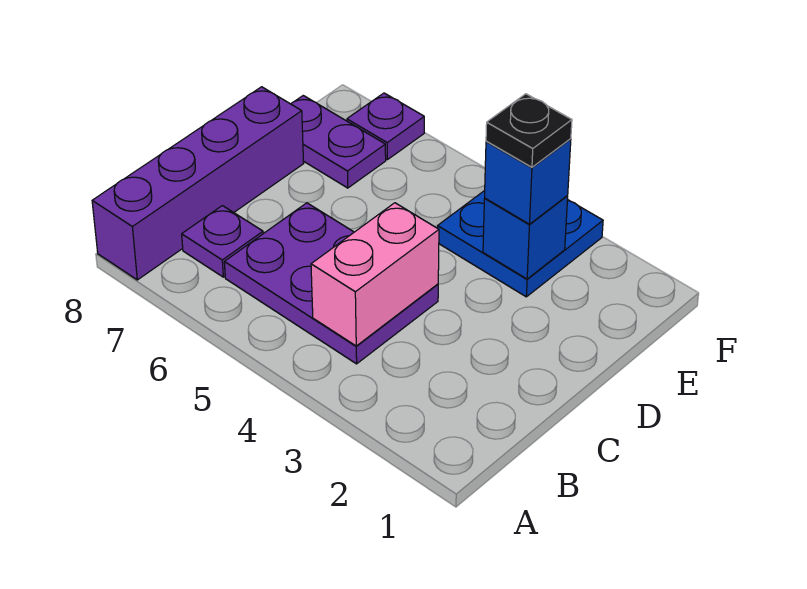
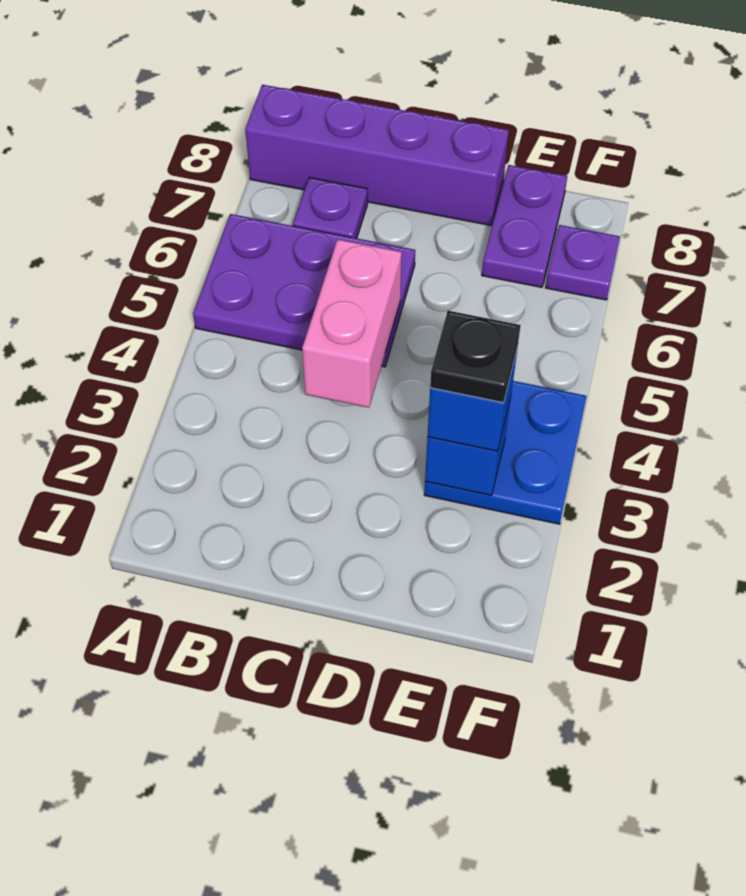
purple 2x3 plate [224,203,438,364] -> purple 2x3 plate turned to [193,214,415,367]
pink 1x2 brick [311,203,439,346] -> pink 1x2 brick turned to [302,239,402,408]

